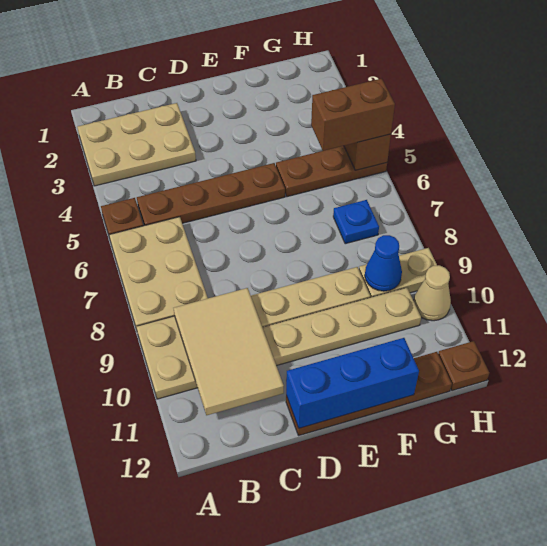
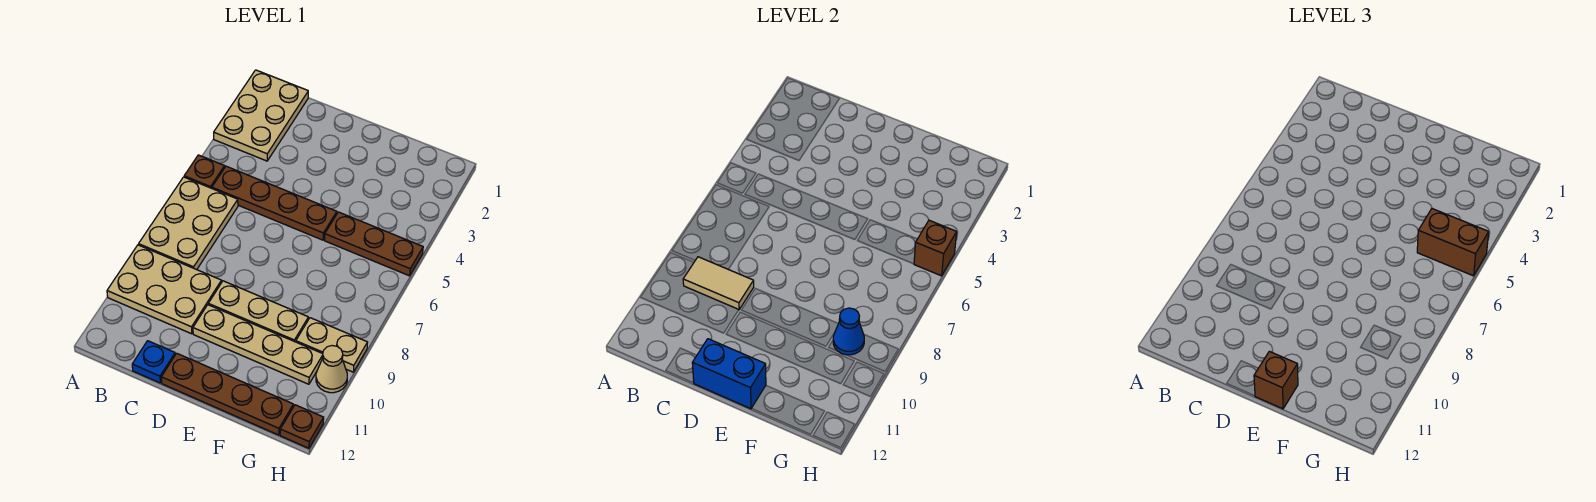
tan 2x3 plate [77,103,196,186] -> tan 2x3 plate turned to [214,70,308,161]
tan 2x3 tile [174,288,284,415] -> tan 1x2 tile [683,257,754,309]
blue 1x3 brick [286,338,419,428] -> blue 1x2 brick [692,339,766,409]
none -> brown 1x1 brick [1254,351,1298,409]
blue 1x1 plate [333,200,379,244] -> blue 1x1 plate moved to [132,341,175,383]

